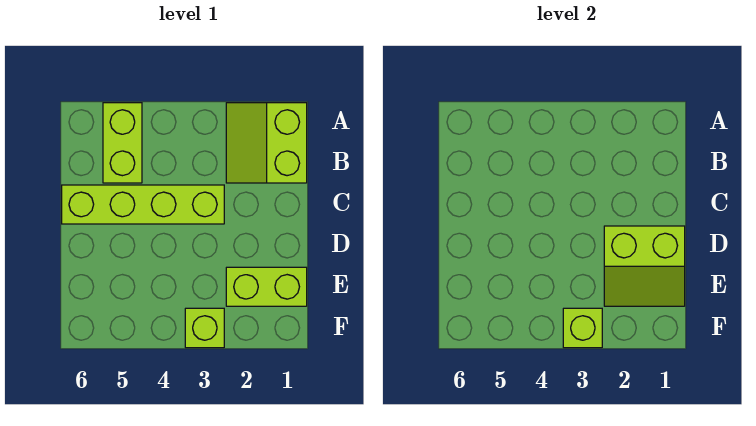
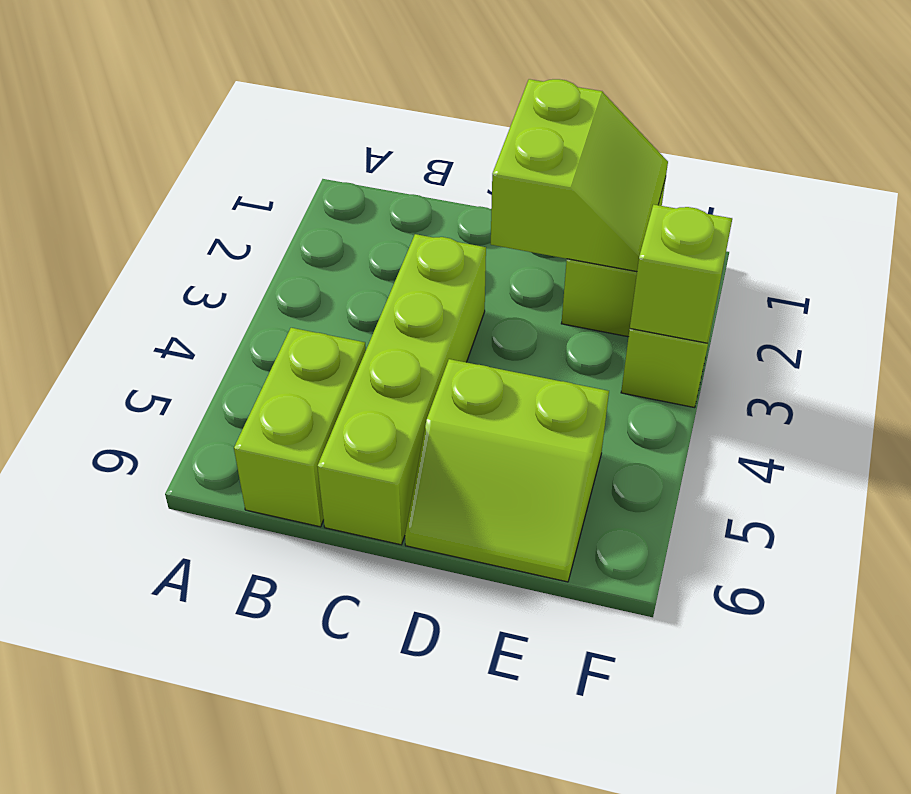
lime 2x2 slope [226,103,307,183] -> lime 2x2 slope moved to [405,359,609,582]
lime 1x2 brick [103,103,142,183] -> lime 1x2 brick turned to [234,328,366,527]

